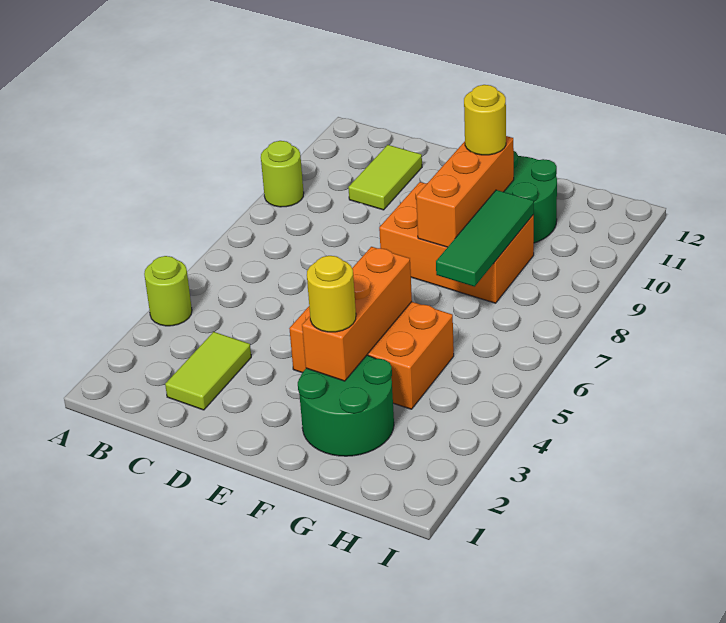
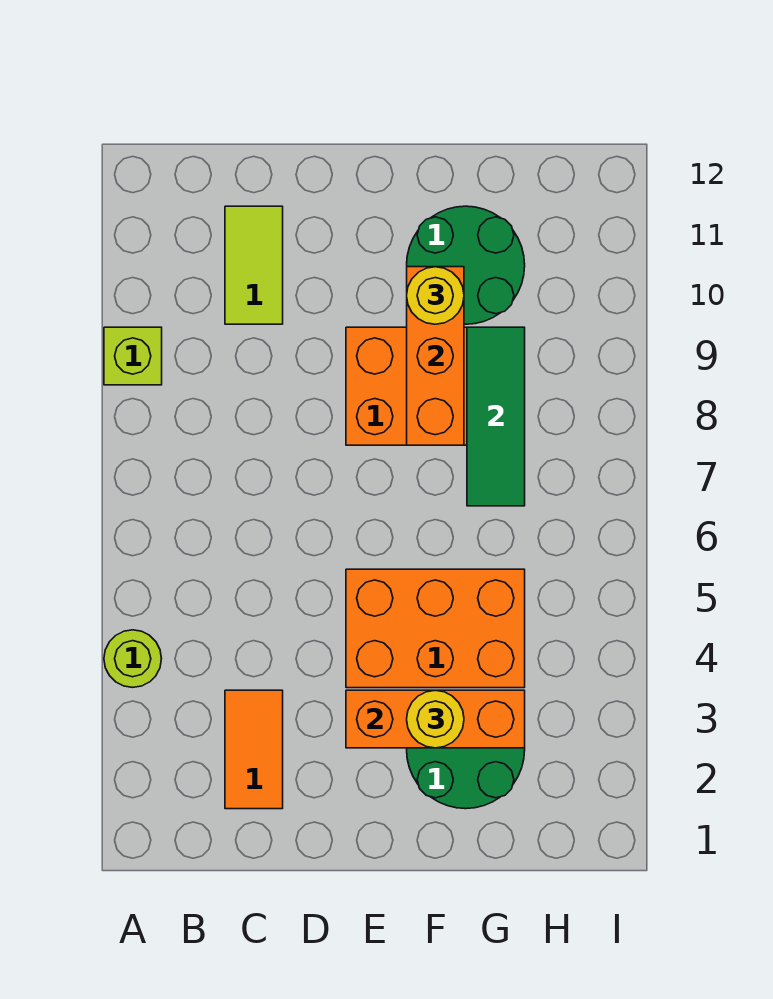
lime 1x1 round brick [261,141,304,207] -> lime 1x1 brick [104,327,162,385]
lime 1x2 tile [165,332,251,410] -> orange 1x2 tile [225,690,283,809]
orange 1x3 brick [302,247,412,381] -> orange 1x3 brick turned to [346,690,525,748]

